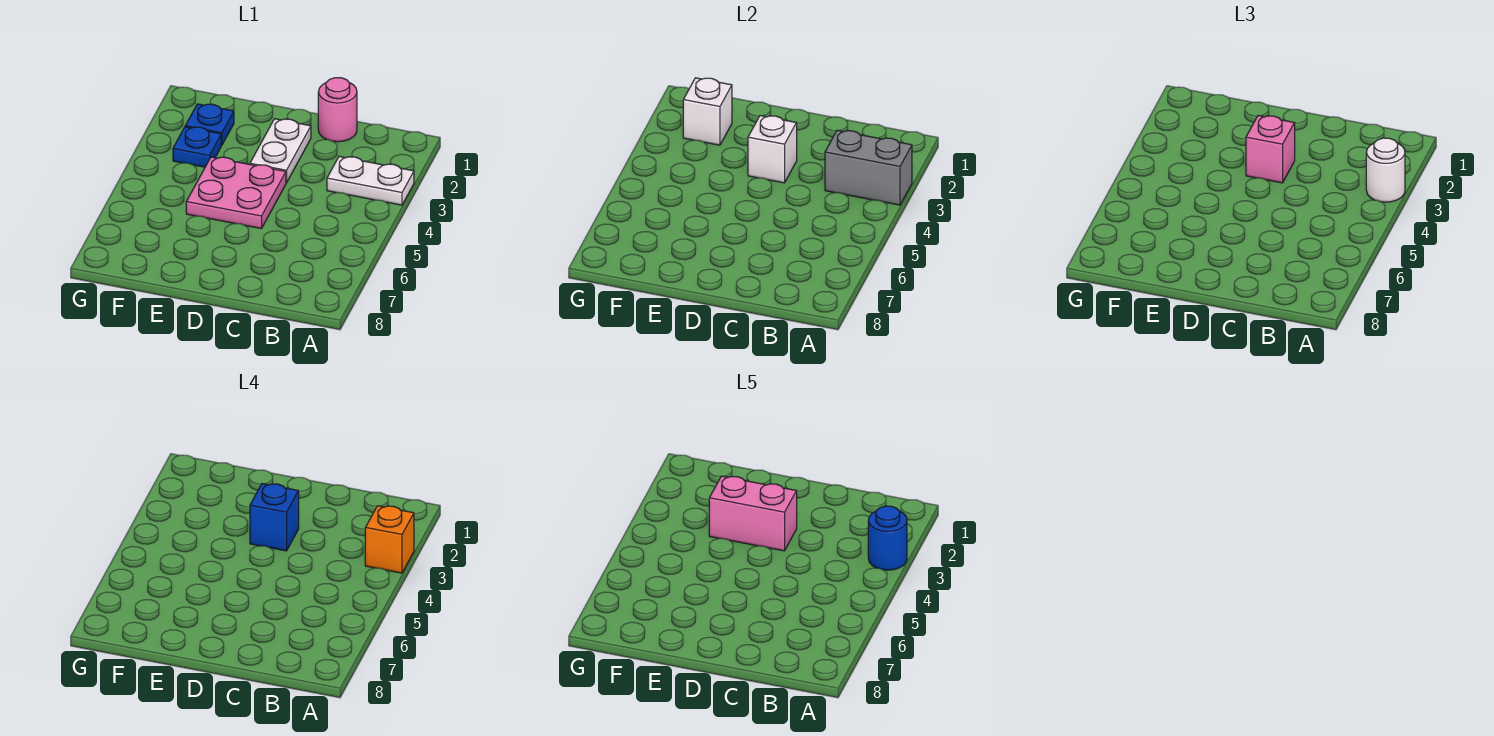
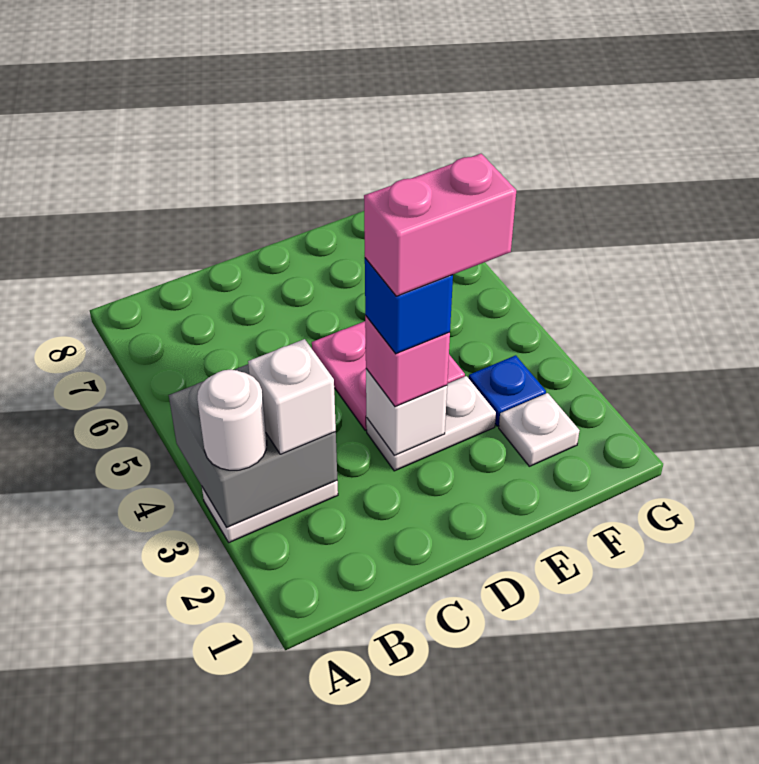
grey 1x2 brick [825,130,912,205] -> grey 2x2 brick [169,364,337,527]
orange 1x1 brick [365,506,414,573] -> none
blue 1x1 round brick [868,506,907,570] -> none
pink 1x1 round brick [318,78,357,142] -> none
white 1x2 plate [250,119,311,183] -> white 1x2 plate turned to [366,376,496,471]
blue 1x1 plate [185,104,234,145] -> white 1x1 plate [499,393,580,466]
white 1x1 brick [683,78,732,145] -> white 1x1 brick moved to [248,339,336,454]

